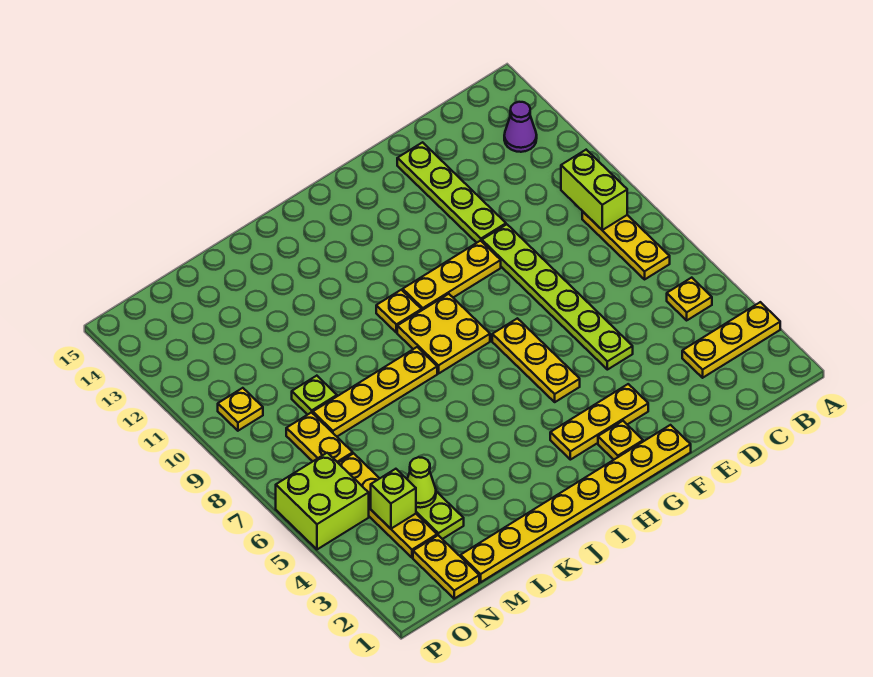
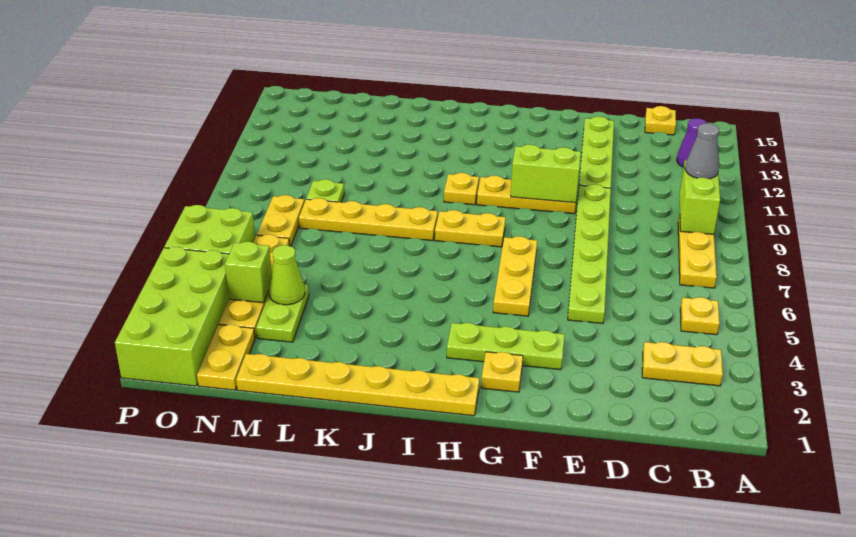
yellow 1x3 plate [682,302,780,378] -> yellow 1x2 plate [642,342,723,386]
none -> grey 1x1 cone [685,123,719,179]
yellow 1x8 plate [461,425,691,582] -> yellow 1x6 plate [236,354,479,416]
yellow 1x3 plate [550,384,648,460] -> lime 1x3 plate [447,323,565,370]
none -> lime 1x2 brick [511,145,581,203]
yellow 2x2 plate [397,294,490,373] -> yellow 1x2 plate [435,210,506,247]
none -> lime 2x4 brick [115,247,229,386]
yellow 1x1 plate [218,388,263,431] -> yellow 1x1 plate moved to [645,106,676,135]

